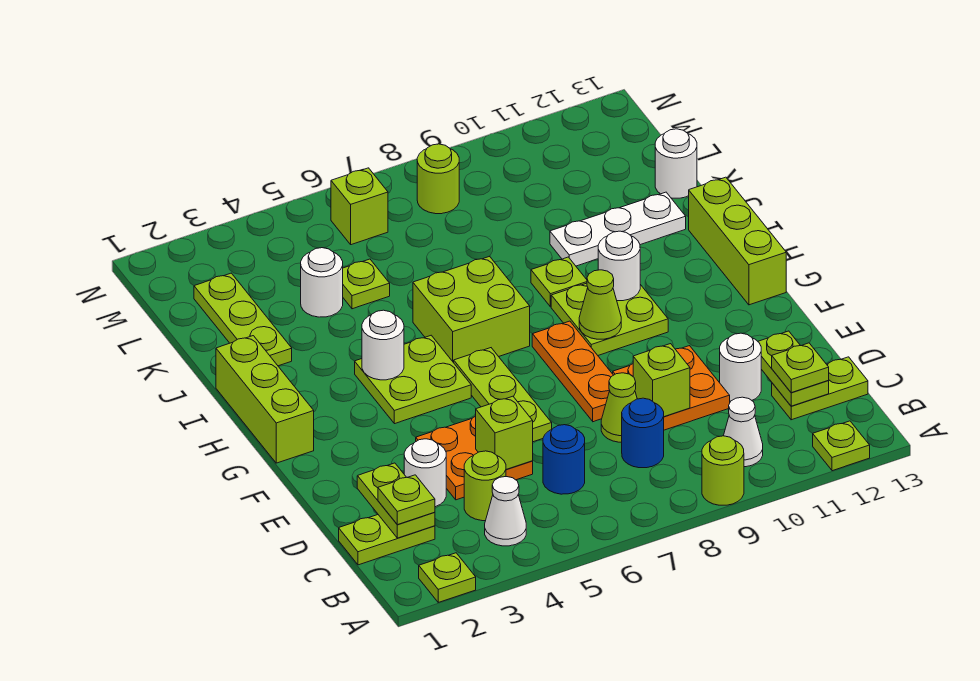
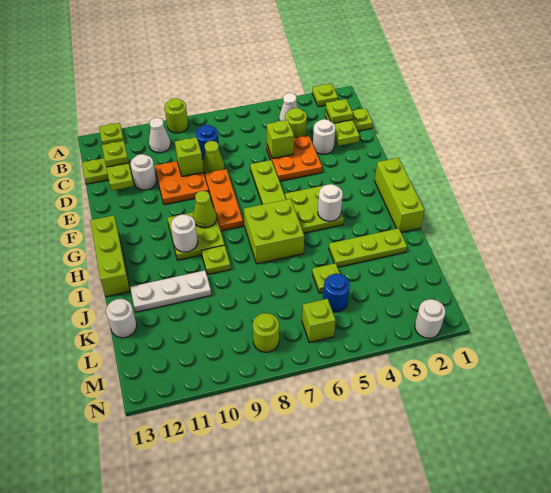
blue 1x1 round brick [543,425,585,494] -> blue 1x1 round brick moved to [323,274,350,312]
lime 1x3 plate [194,273,292,366] -> lime 1x3 plate turned to [329,228,407,267]
white 1x1 round brick [301,248,343,317] -> white 1x1 round brick moved to [415,299,445,338]

